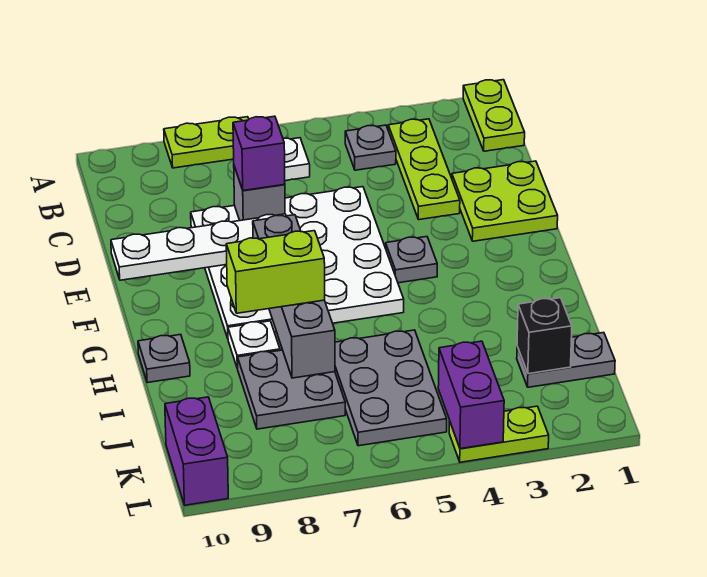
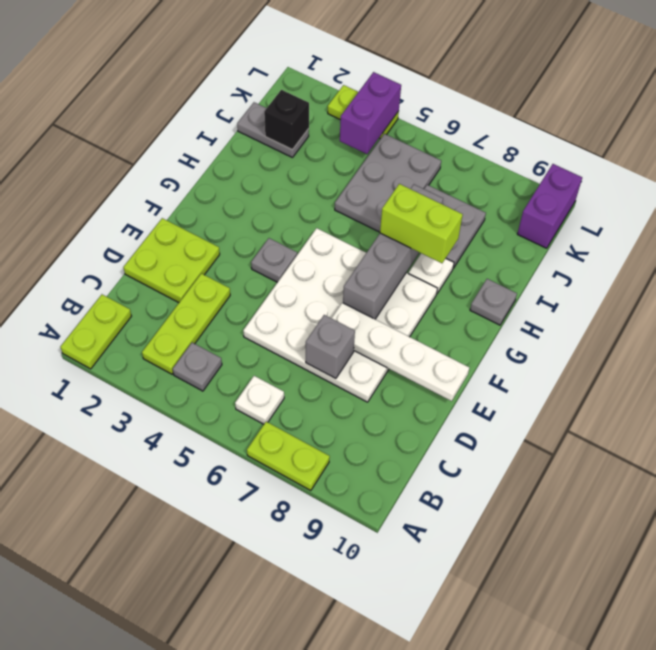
purple 1x1 brick [233,116,285,191] -> none

